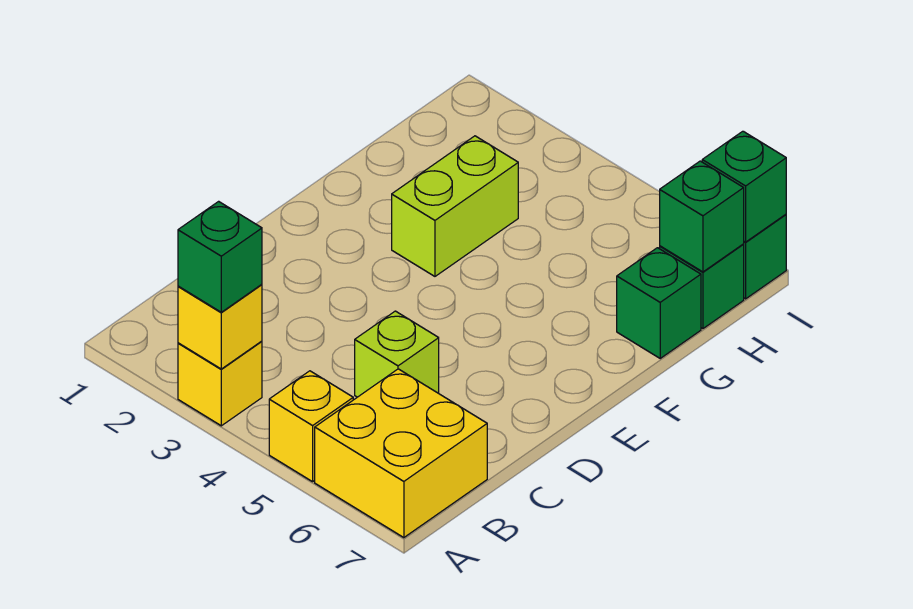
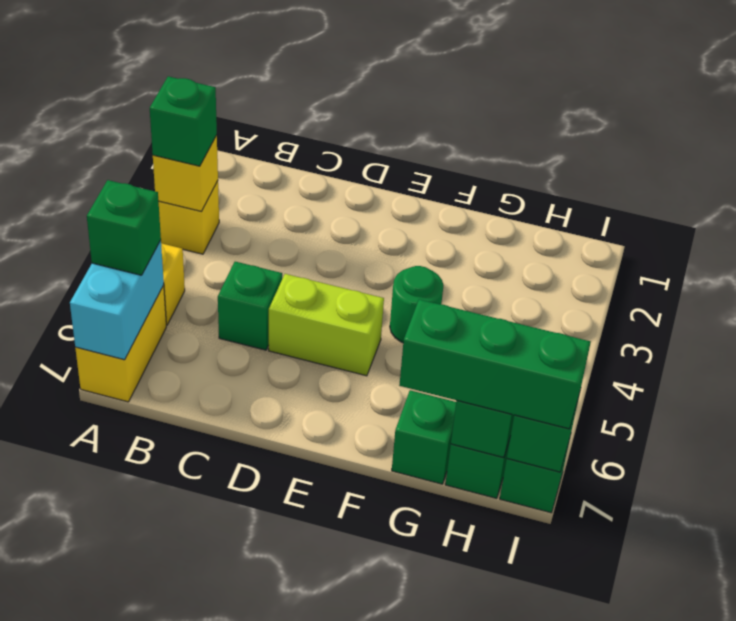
yellow 2x2 brick [315,369,487,538] -> yellow 1x2 brick [75,285,166,402]
none -> cyan 1x2 brick [70,240,164,360]
none -> green 1x1 brick [87,180,161,275]
lime 1x1 brick [355,311,439,397] -> green 1x1 brick [218,262,282,350]
lime 1x2 brick [392,136,518,276] -> lime 1x2 brick moved to [269,274,384,376]
none -> green 1x1 round brick [390,266,443,343]
none -> green 1x3 brick [399,299,591,429]

